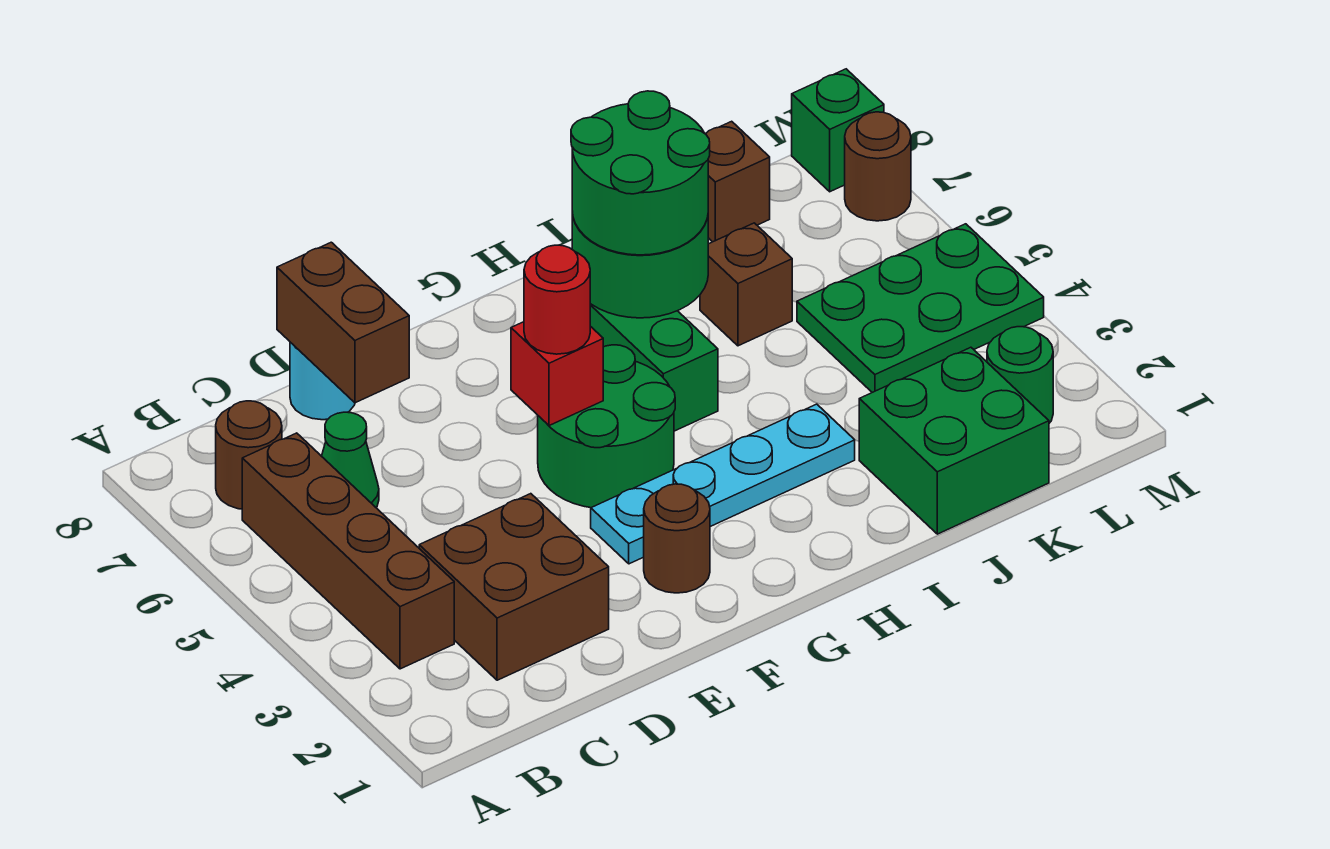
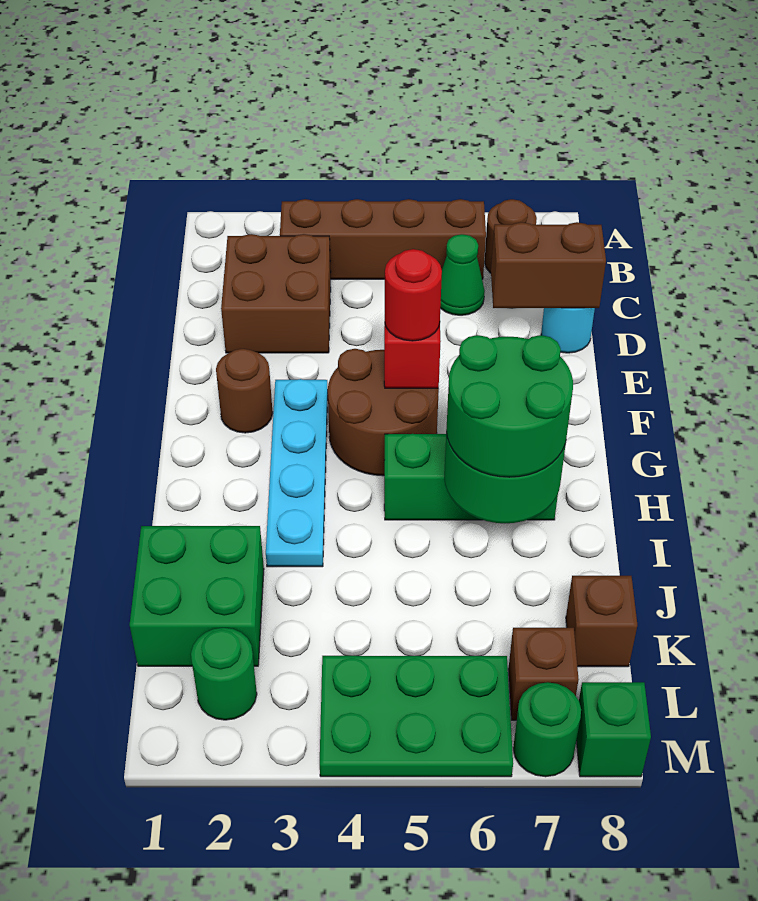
green 2x2 round brick [538,345,675,508] -> brown 2x2 round brick [328,349,439,476]
brown 1x1 brick [700,223,792,346] -> brown 1x1 brick moved to [508,628,579,720]
green 2x3 plate [797,224,1044,392] -> green 2x3 plate turned to [320,656,513,777]
brown 1x1 round brick [845,112,911,221] -> green 1x1 round brick [513,682,581,777]

